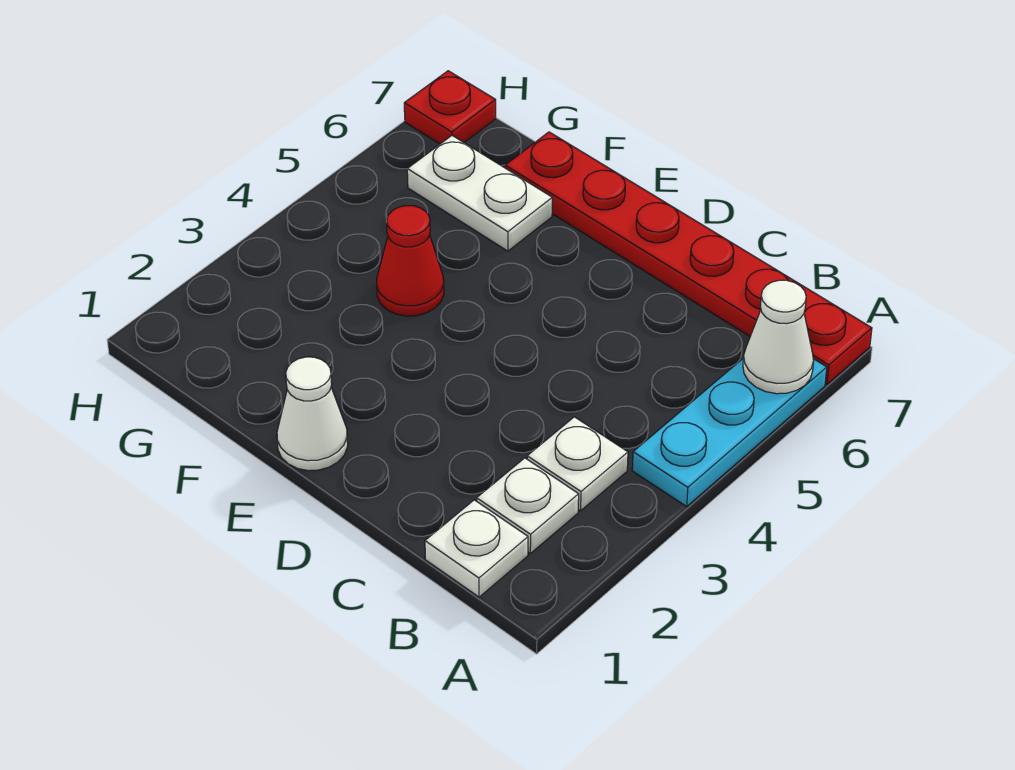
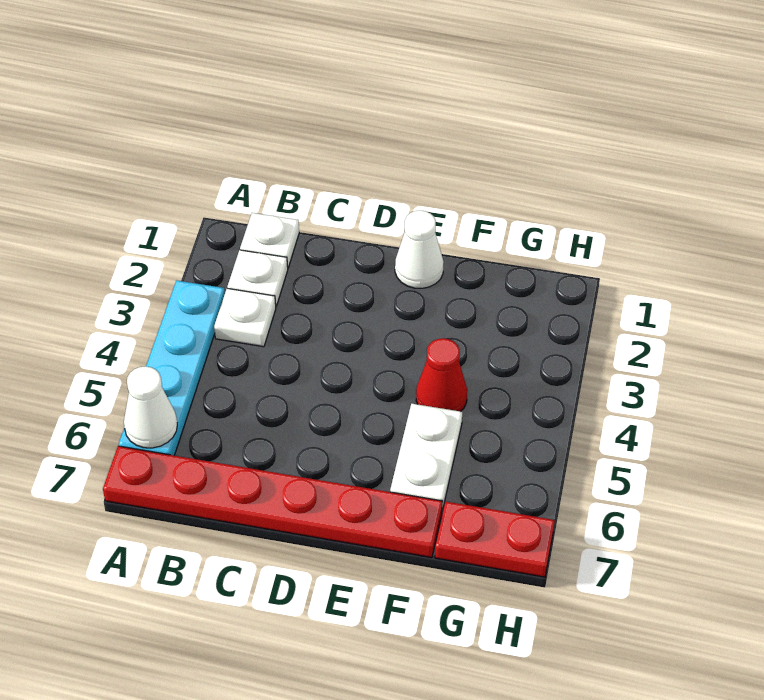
cyan 1x3 plate [632,359,827,506] -> cyan 1x4 plate [119,281,225,455]
white 1x2 plate [407,136,552,251] -> white 1x2 plate turned to [390,404,462,511]
red 1x1 plate [404,71,496,144] -> red 1x2 plate [435,501,555,577]

